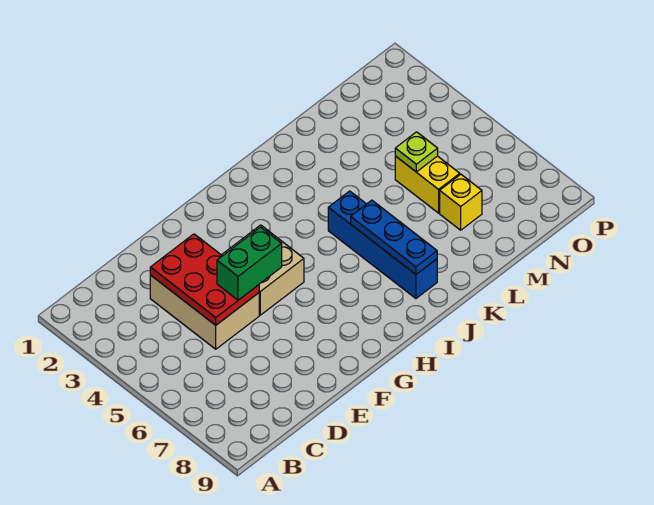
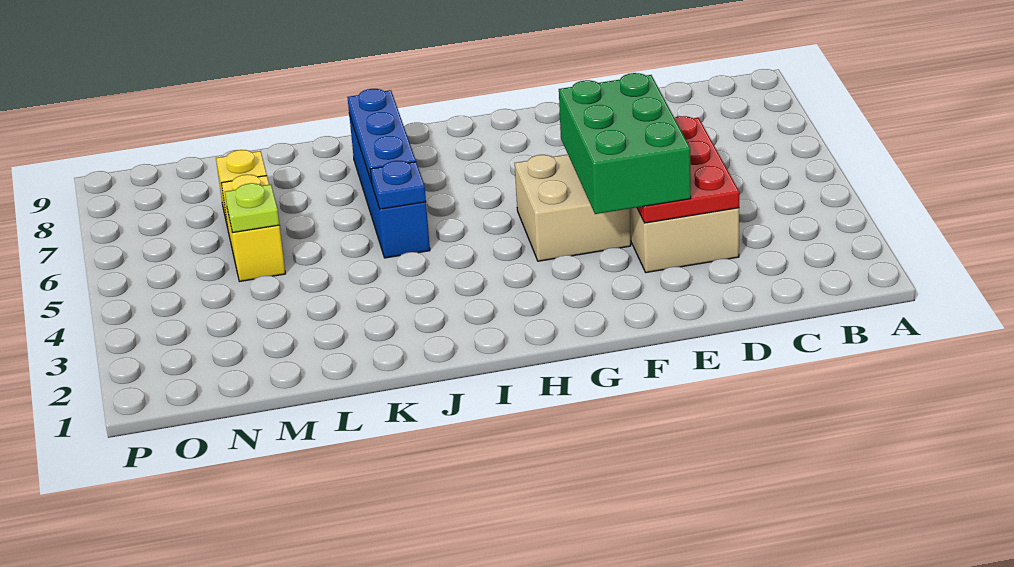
green 1x2 brick [217,227,282,300] -> green 2x3 brick [559,73,691,214]
none -> blue 1x1 plate [370,161,426,209]

